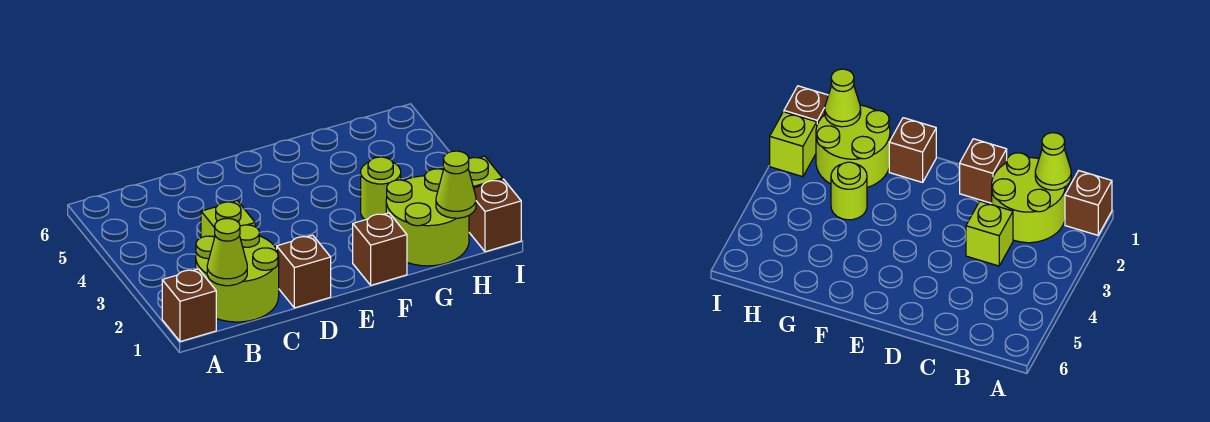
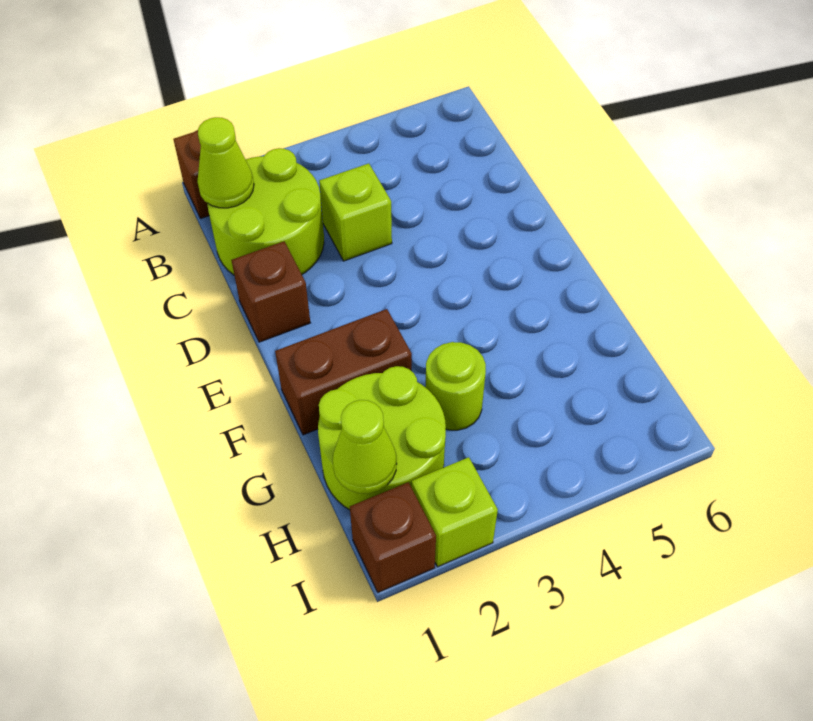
brown 1x1 brick [353,213,407,285] -> brown 1x2 brick [275,309,412,435]

